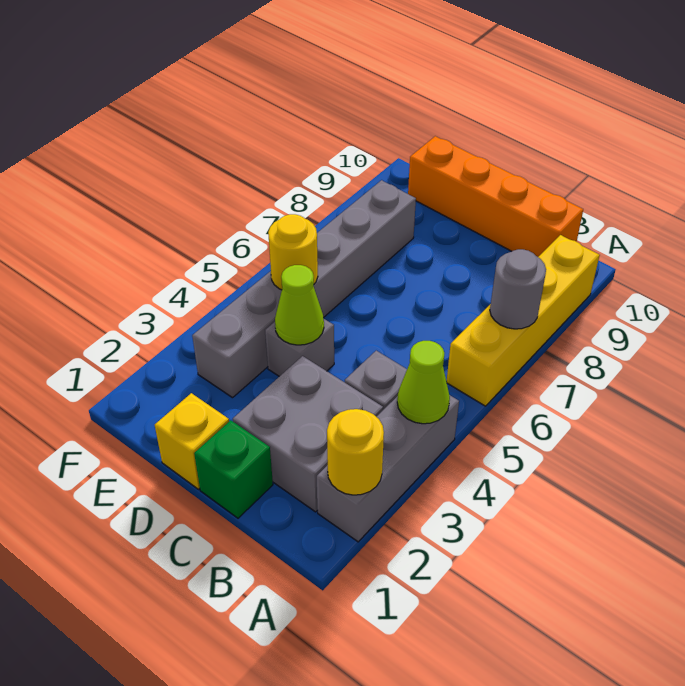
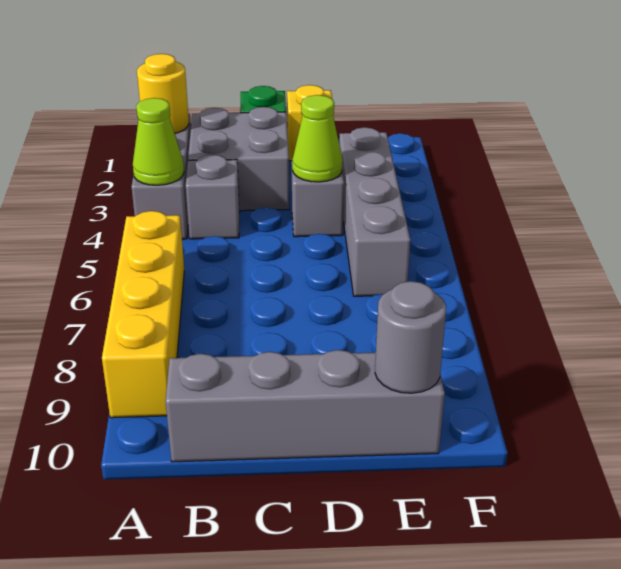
grey 1x1 round brick [490,249,546,329] -> grey 1x1 round brick moved to [375,281,446,393]
orange 1x4 brick [408,136,583,257] -> grey 1x4 brick [165,350,445,462]
grey 1x6 brick [192,180,416,398] -> grey 1x4 brick [339,127,410,296]
yellow 1x1 round brick [268,214,318,290] -> none

